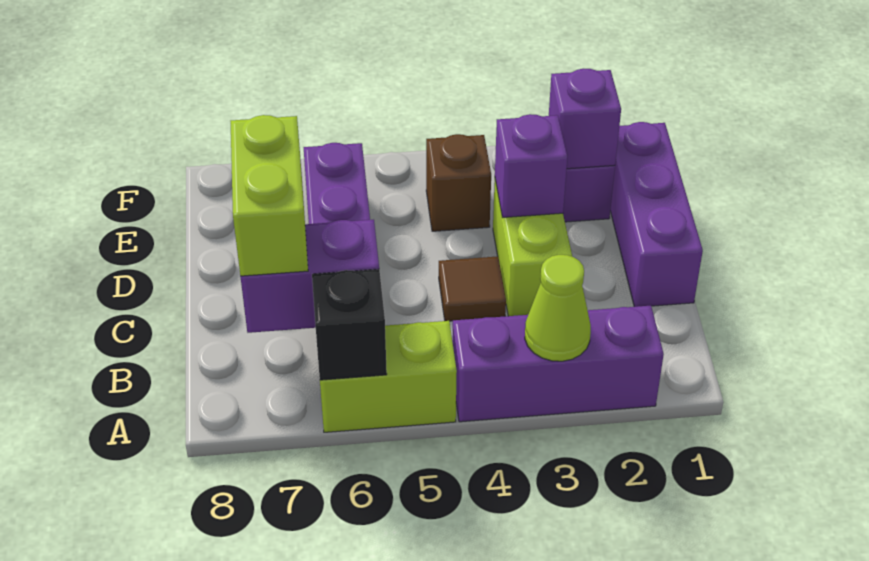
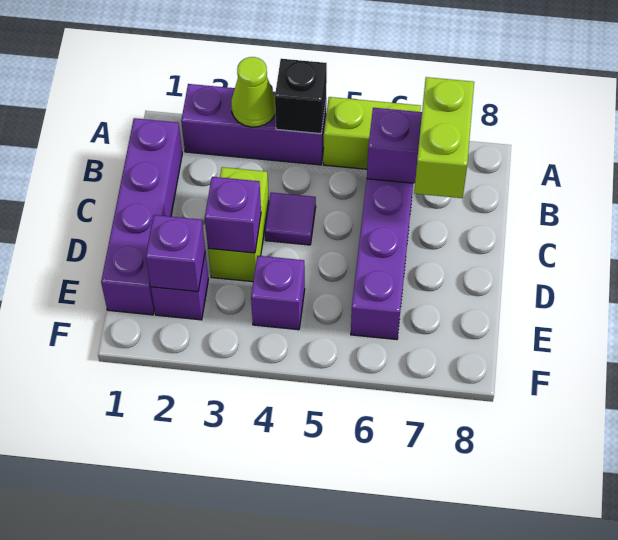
black 1x1 brick [312,269,387,380] -> black 1x1 brick moved to [275,59,327,134]
purple 1x3 brick [610,122,703,307] -> purple 1x4 brick [101,118,182,315]
brown 1x1 tile [439,256,506,321] -> purple 1x1 tile [265,193,316,245]
brown 1x1 brick [426,134,491,231] -> purple 1x1 brick [251,256,305,330]

